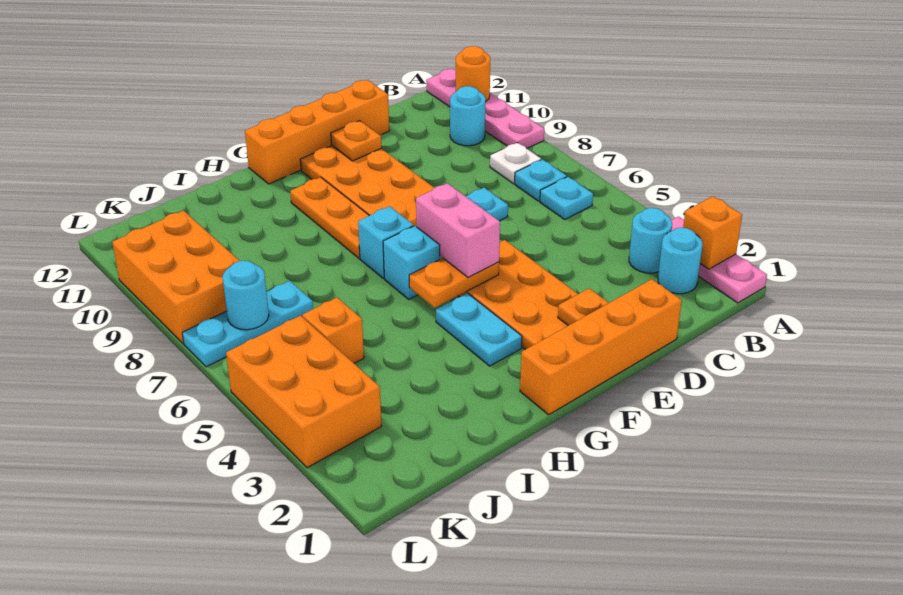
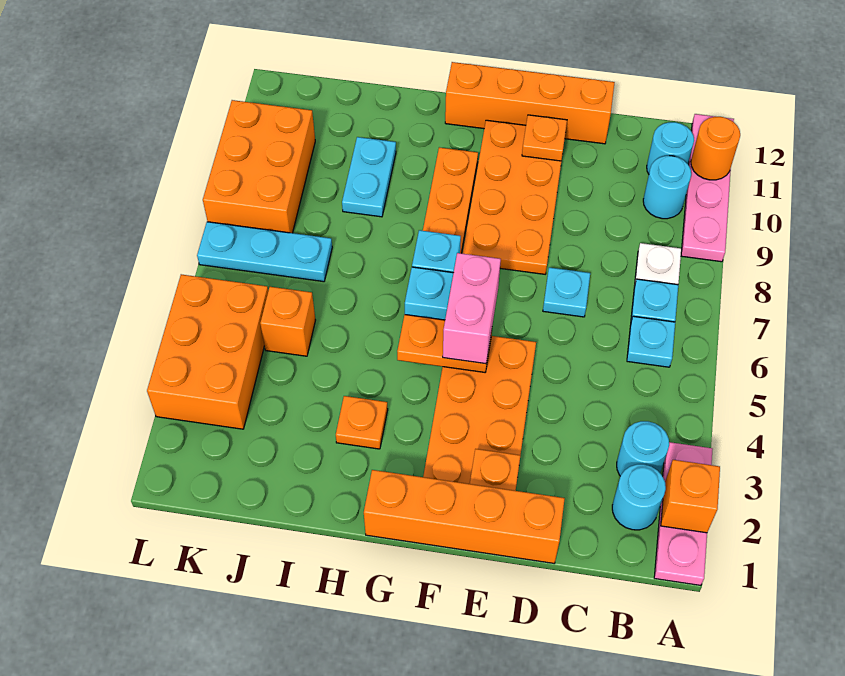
cyan 1x2 plate [436,293,522,366] -> cyan 1x2 plate moved to [342,137,396,217]
none -> orange 1x1 plate [336,396,388,449]
cyan 1x1 round brick [222,261,269,330] -> cyan 1x1 round brick moved to [647,122,694,174]

